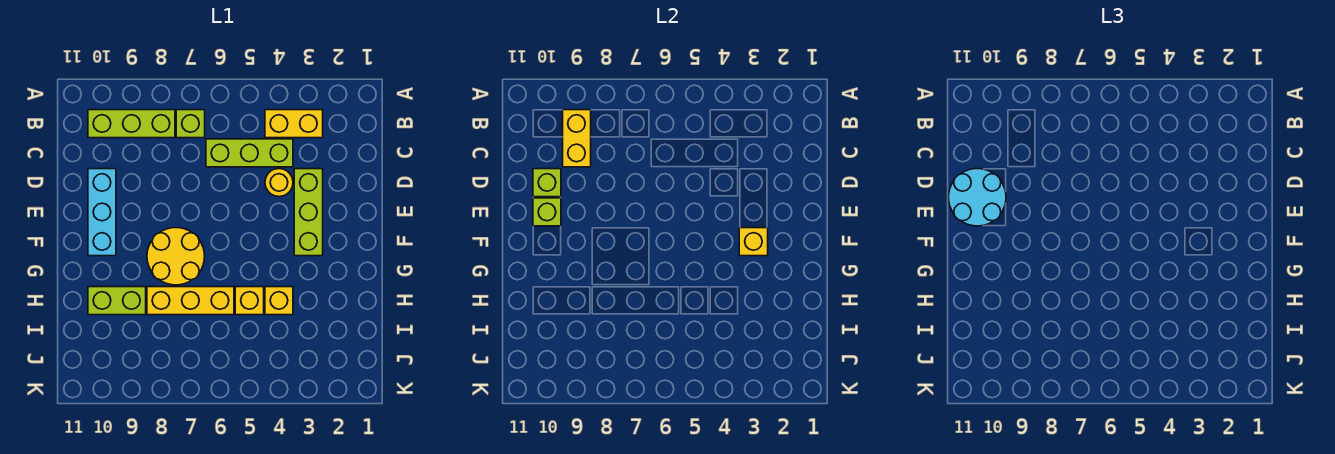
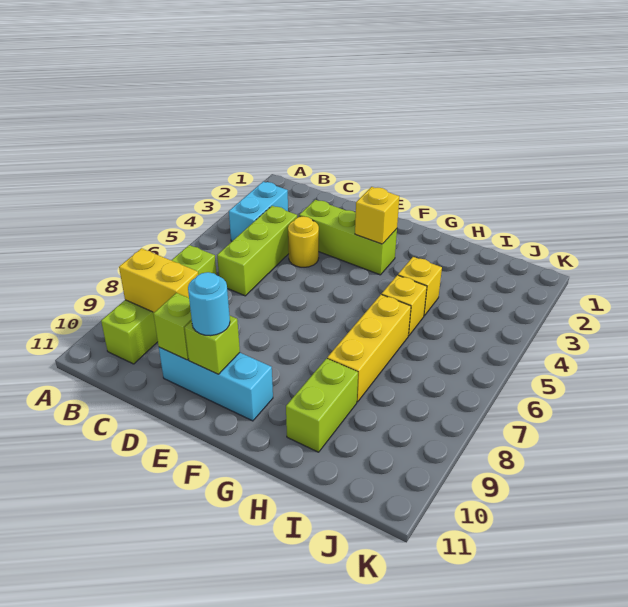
yellow 1x2 brick [265,110,323,138] -> cyan 1x2 brick [229,181,288,241]
cyan 2x2 round brick [949,169,1006,226] -> cyan 1x1 round brick [188,272,230,336]
yellow 2x2 round brick [147,228,205,285] -> none

